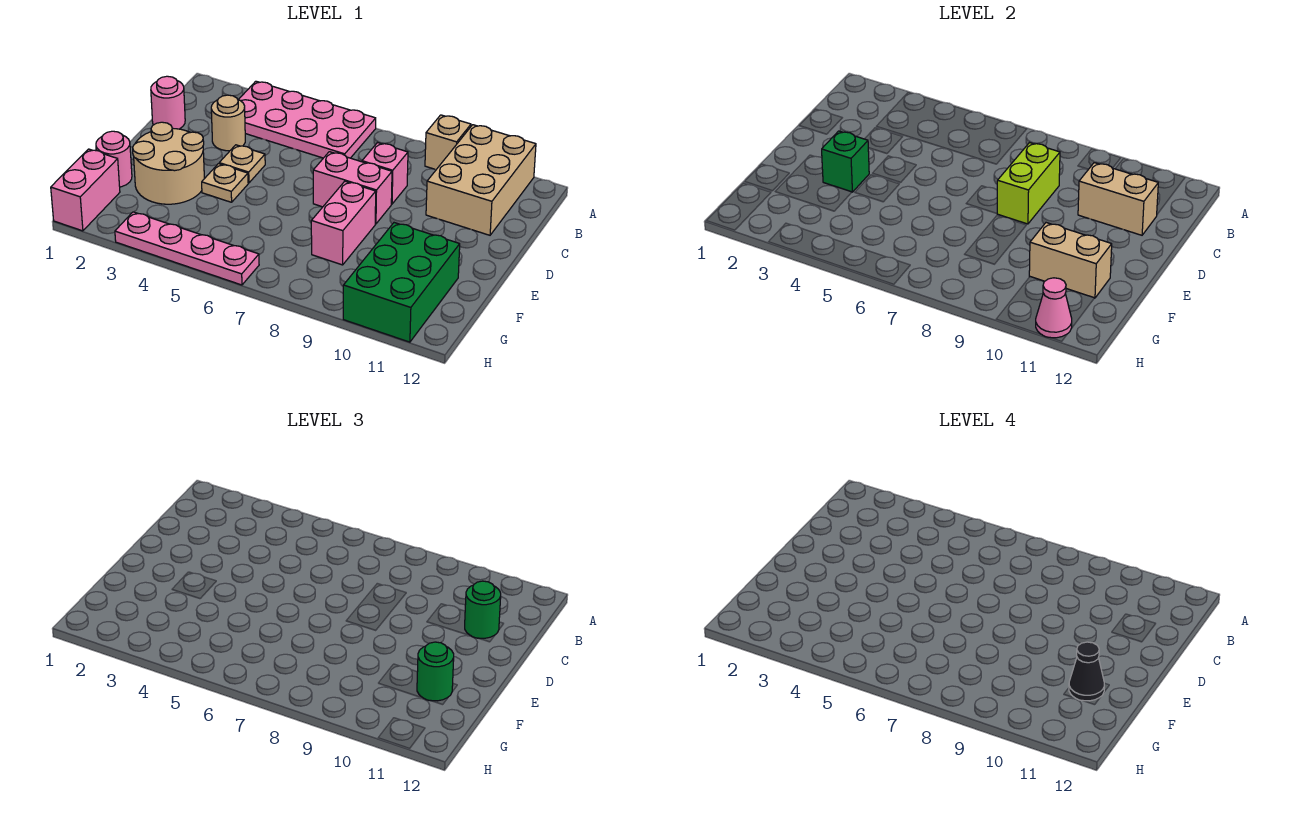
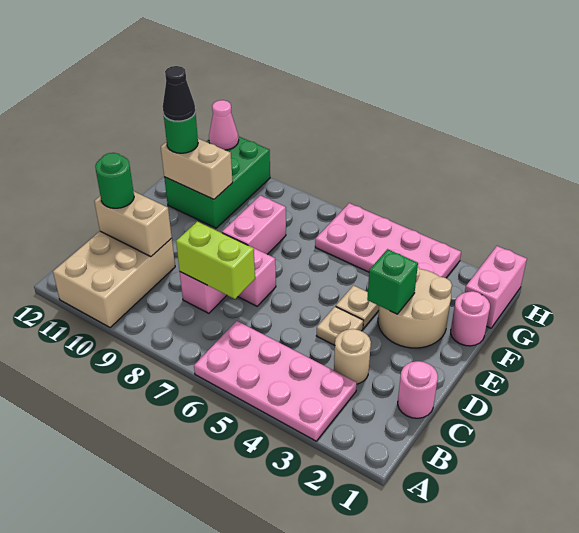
tan 1x1 brick [425,115,471,169] -> none
lime 1x2 brick [997,143,1060,224] -> lime 1x2 brick turned to [176,222,255,299]
pink 1x4 plate [115,212,259,285] -> pink 2x4 plate [315,203,461,278]

